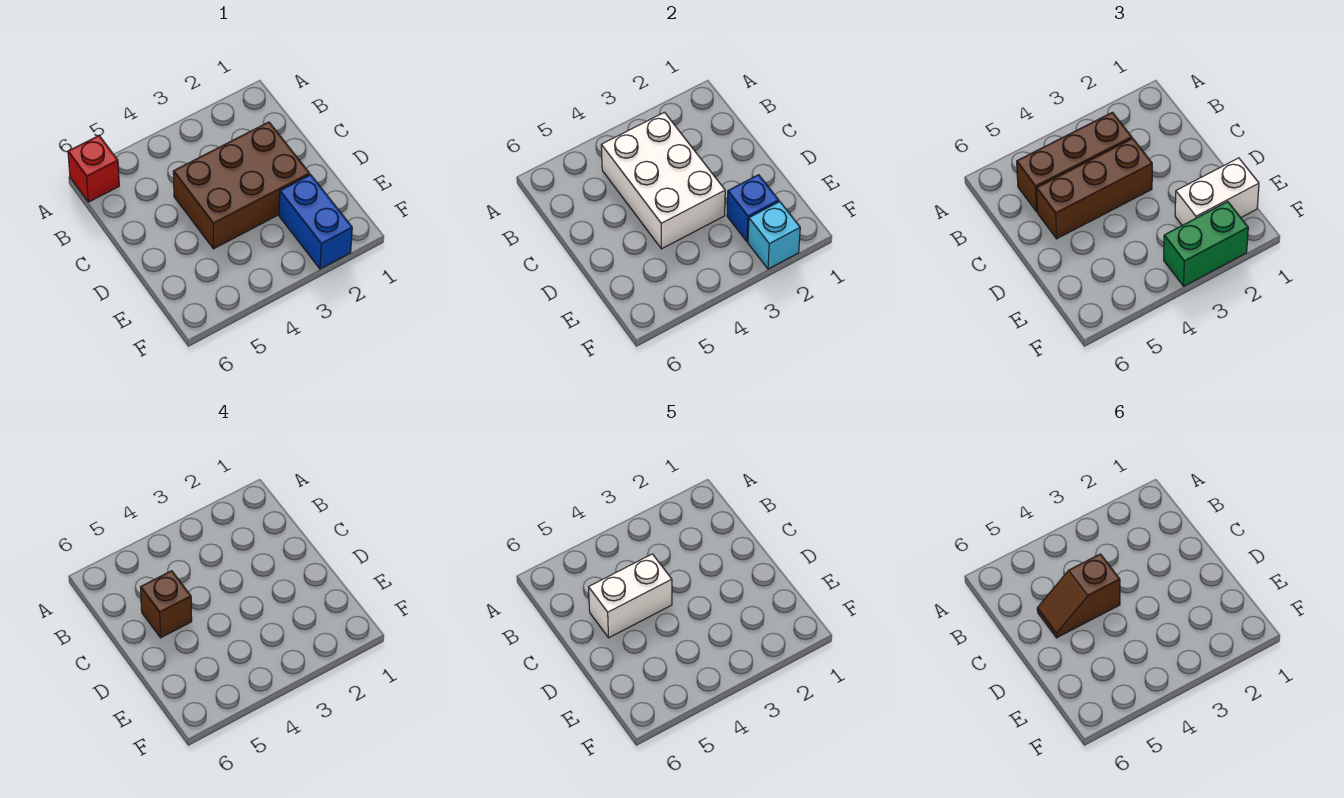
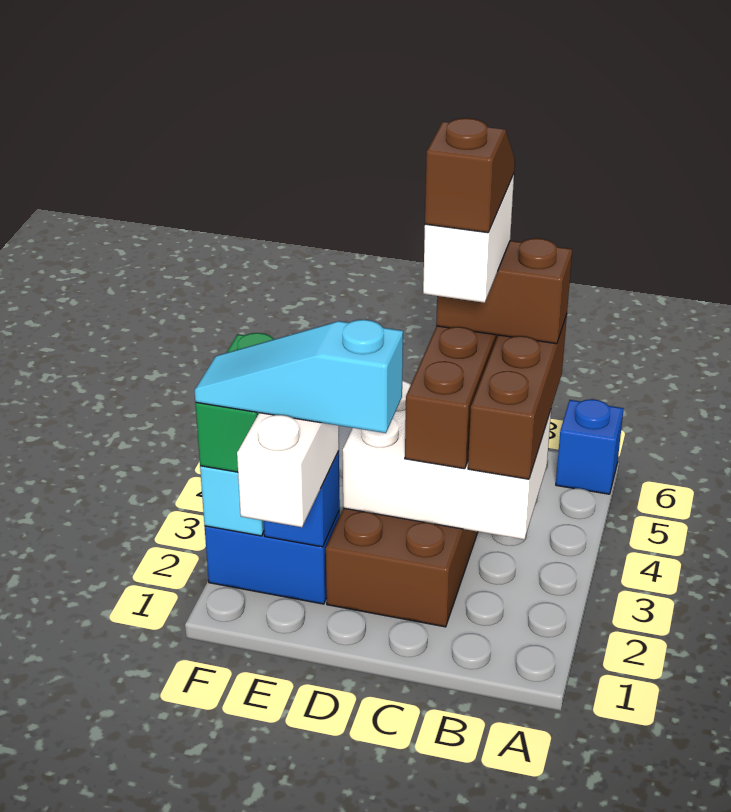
red 1x1 brick [68,136,119,202] -> blue 1x1 brick [556,399,624,494]
brown 1x1 brick [141,571,192,638] -> brown 1x2 brick [436,238,572,344]
none -> cyan 1x3 slope [194,320,403,433]

